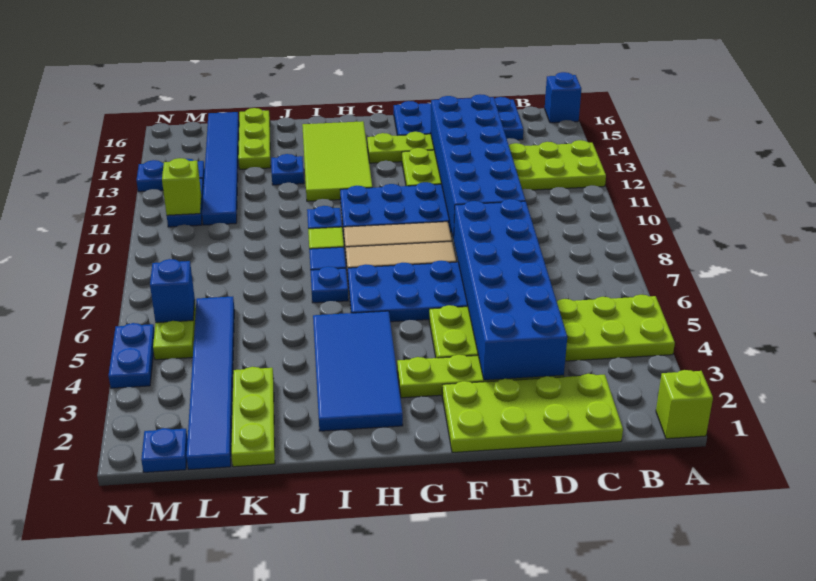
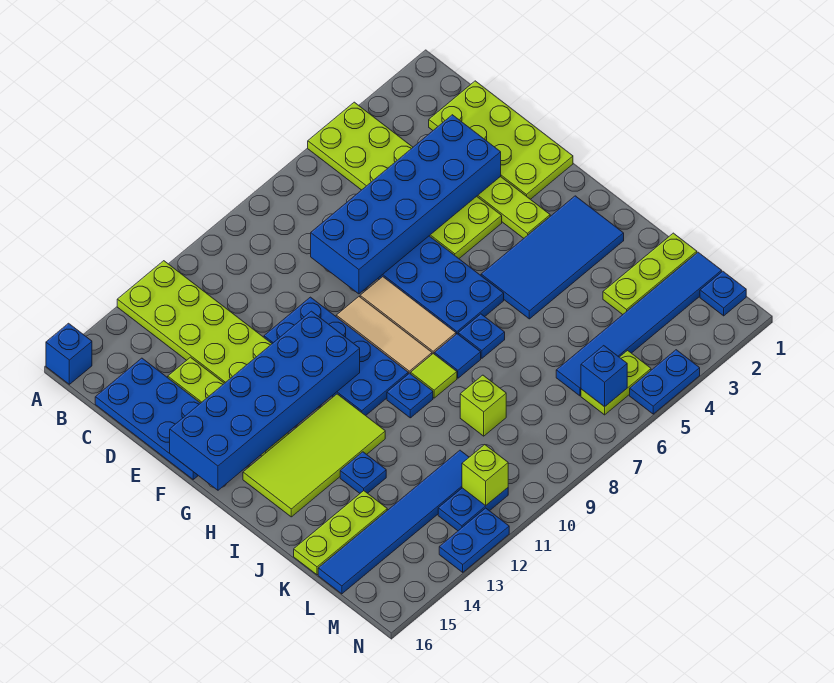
lime 1x1 brick [656,370,713,439] -> lime 1x1 brick moved to [460,375,506,436]
blue 2x6 brick [431,94,525,239] -> blue 2x6 brick moved to [170,311,360,490]
blue 1x2 plate [136,159,205,192] -> blue 1x2 plate turned to [439,508,509,572]

